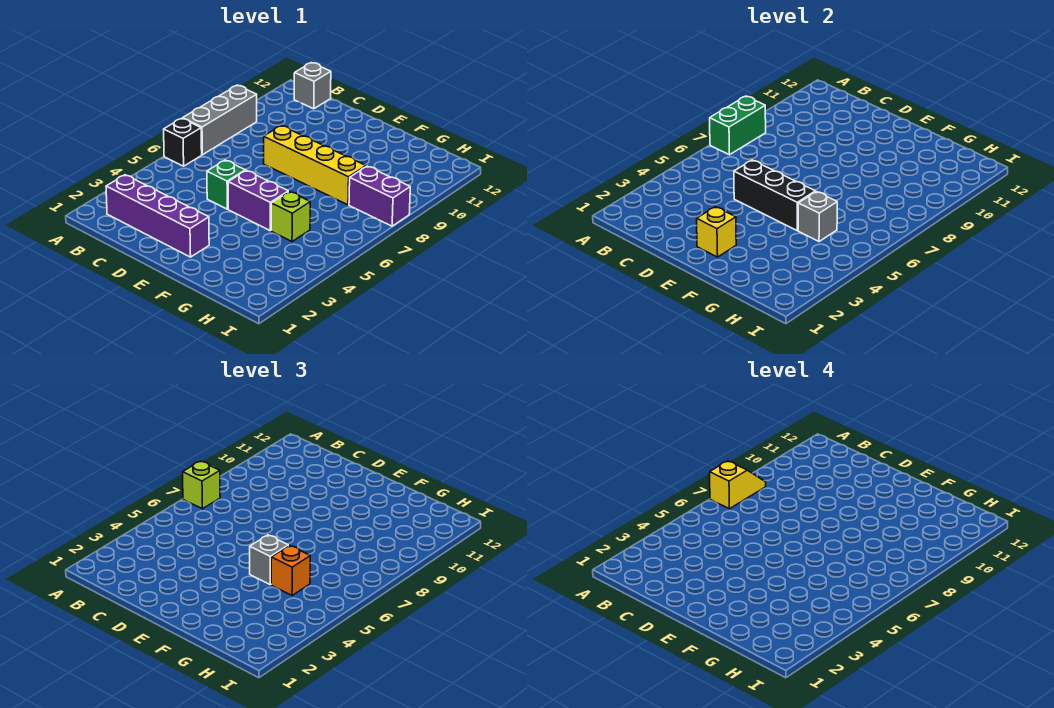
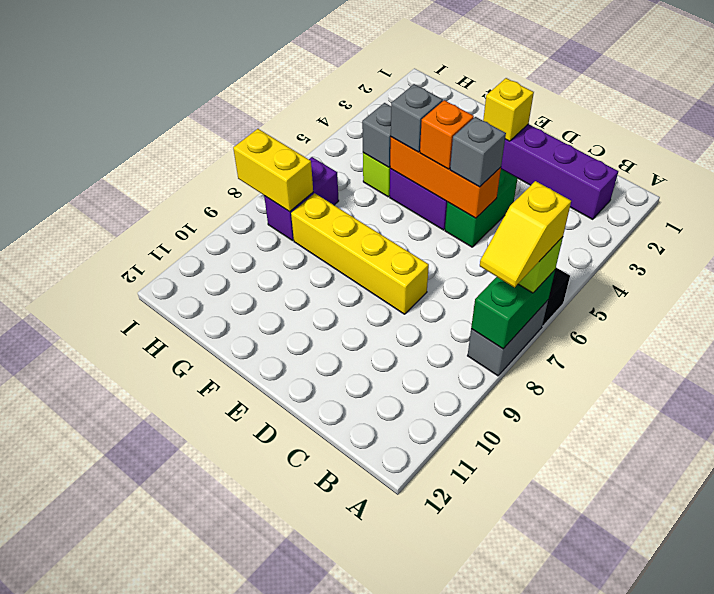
grey 1x3 brick [183,85,257,155] -> grey 1x2 brick [468,300,548,376]
grey 1x1 brick [294,63,331,109] -> grey 1x1 brick moved to [450,117,506,187]
green 1x1 brick [207,160,245,209] -> green 1x2 brick [445,169,518,247]
black 1x3 brick [734,160,815,231] -> orange 1x3 brick [390,137,501,218]
orange 1x1 brick [271,546,310,596] -> orange 1x1 brick moved to [420,100,474,169]
purple 1x2 brick [349,166,410,226] -> purple 1x2 brick turned to [264,157,339,241]
none -> yellow 1x2 brick [233,129,313,212]

